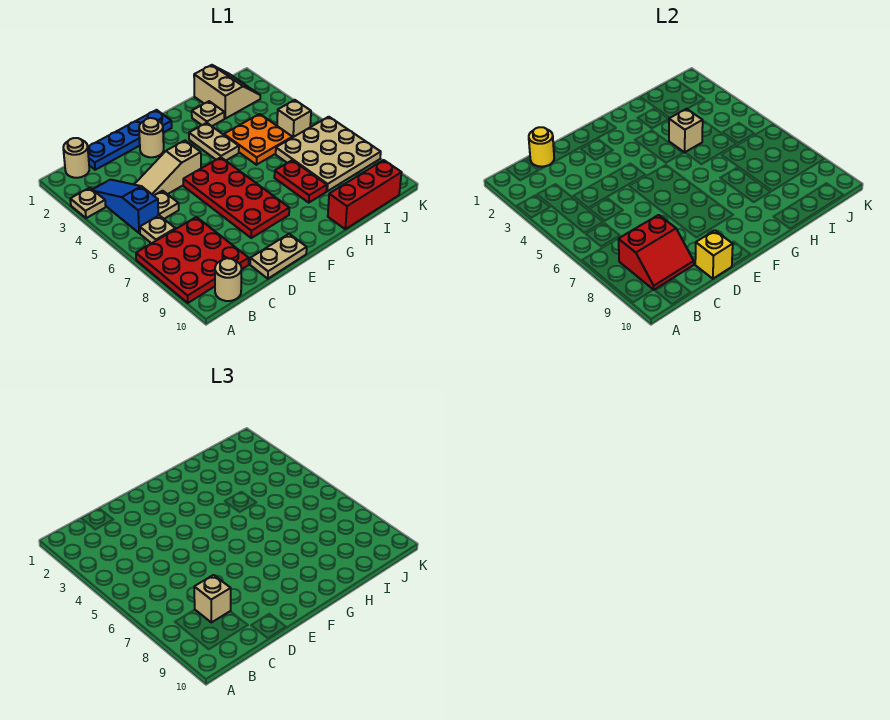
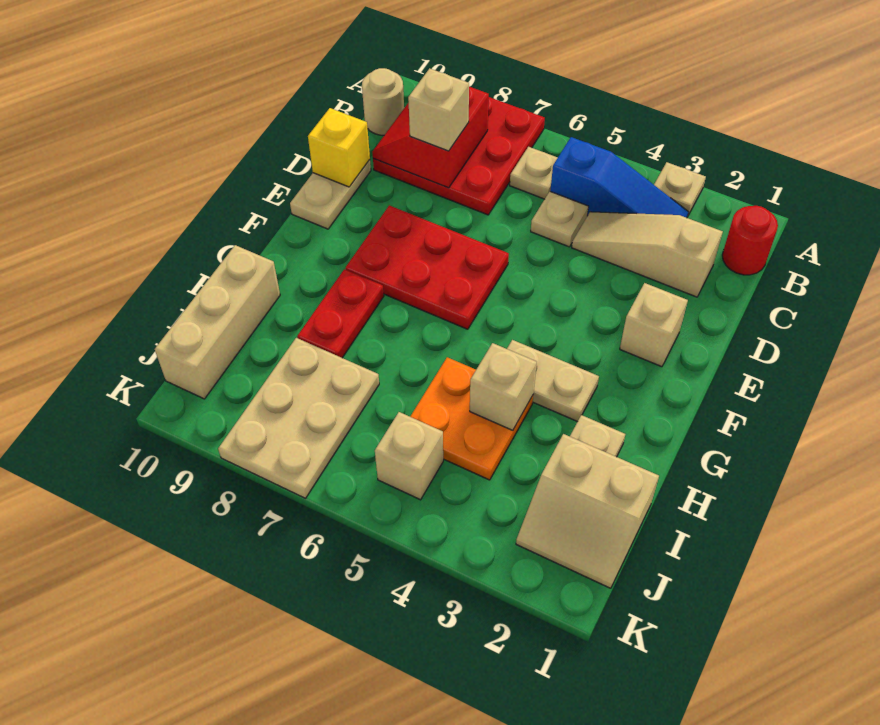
tan 1x1 round brick [63,138,89,178] -> red 1x1 round brick [722,206,778,275]
blue 1x4 plate [88,110,172,170] -> none
yellow 1x1 round brick [529,127,554,167] -> none
tan 1x3 slope [134,141,201,196] -> tan 1x3 slope turned to [572,212,723,297]
tan 1x1 round brick [139,118,164,157] -> tan 1x1 brick [620,283,688,367]
red 2x4 plate [183,157,289,238] -> red 2x3 plate [346,205,509,329]
red 1x2 plate [274,160,327,203] -> red 1x2 plate turned to [297,269,384,358]
red 1x3 brick [328,160,402,229] -> tan 1x3 brick [155,245,280,399]
tan 3x3 plate [276,117,381,191] -> tan 2x3 plate [218,338,379,498]

